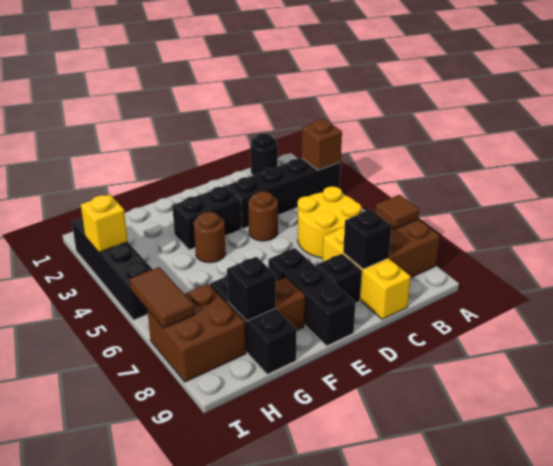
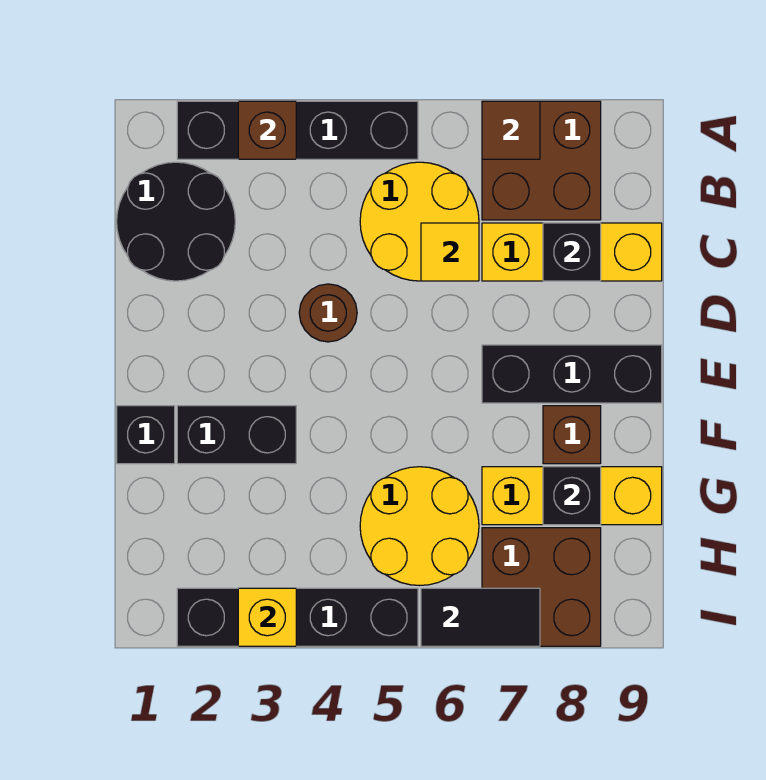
black 1x4 brick [226,158,341,229] -> black 1x4 brick turned to [177,101,418,159]
black 1x1 round brick [250,133,278,175] -> black 2x2 round brick [117,162,235,281]
none -> yellow 1x1 tile [421,223,479,281]
black 1x1 brick [316,254,362,303] -> black 1x1 brick moved to [117,406,175,464]
black 1x2 brick [172,186,241,250] -> black 1x2 brick turned to [177,406,296,464]
brown 1x1 round brick [194,212,226,263] -> none
none -> yellow 2x2 round brick [360,467,479,586]
black 1x3 brick [210,275,297,374] -> yellow 1x3 brick [482,467,662,525]
brown 1x2 tile [129,267,195,328] -> black 1x2 tile [421,588,540,646]

